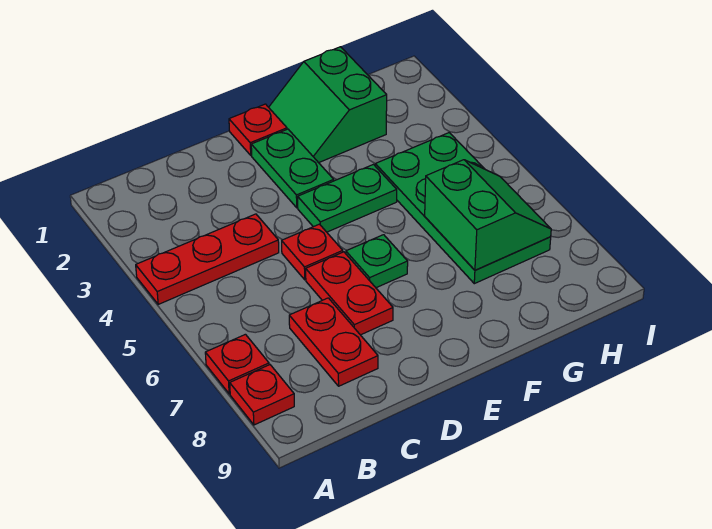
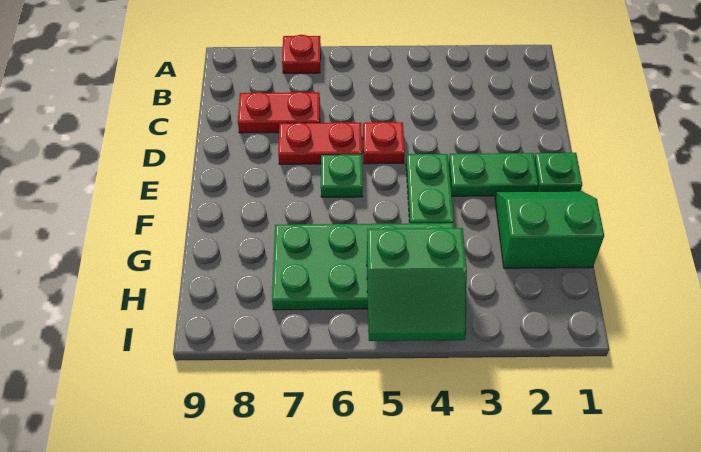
red 1x3 plate [136,214,279,304] -> none
red 1x1 plate [230,365,294,425] -> none
red 1x1 plate [229,104,287,155] -> green 1x1 plate [534,153,582,191]
green 2x2 slope [425,160,551,270] -> green 2x2 slope moved to [367,228,467,341]

